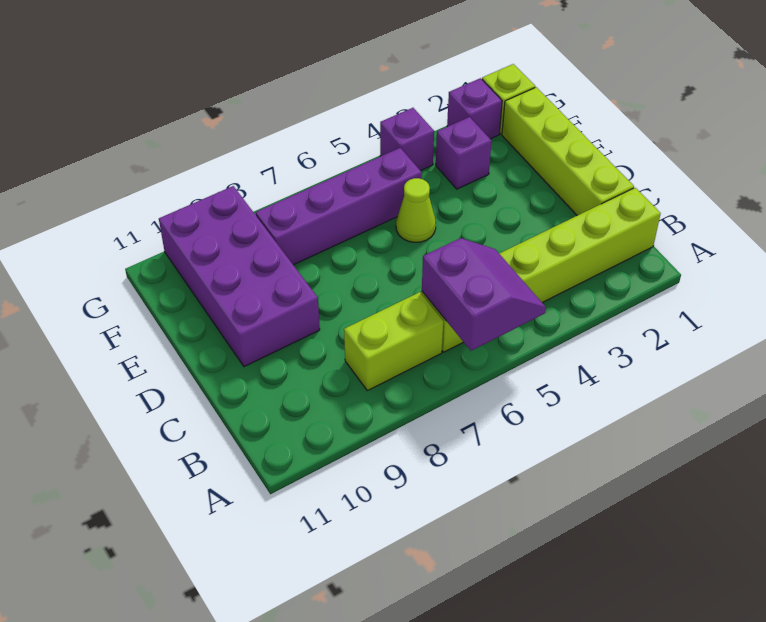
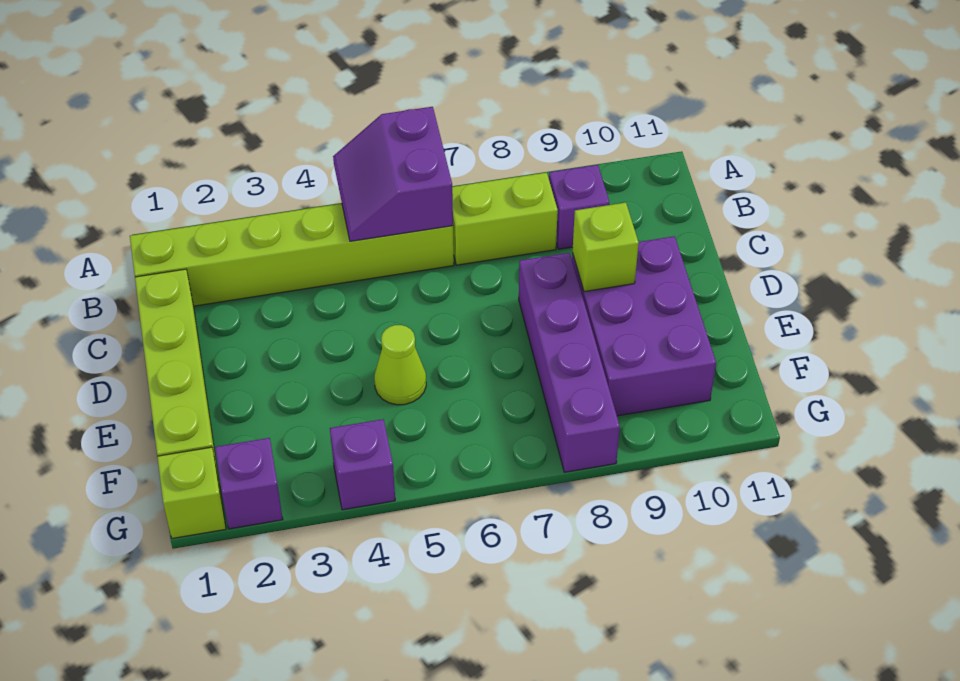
purple 2x4 brick [159,186,320,367] -> purple 2x3 brick [572,236,716,416]
none -> lime 1x1 brick [572,203,639,292]
purple 1x1 brick [436,117,492,189] -> purple 1x1 brick moved to [549,165,609,249]
purple 1x4 brick [256,148,422,265] -> purple 1x4 brick turned to [519,253,620,472]

